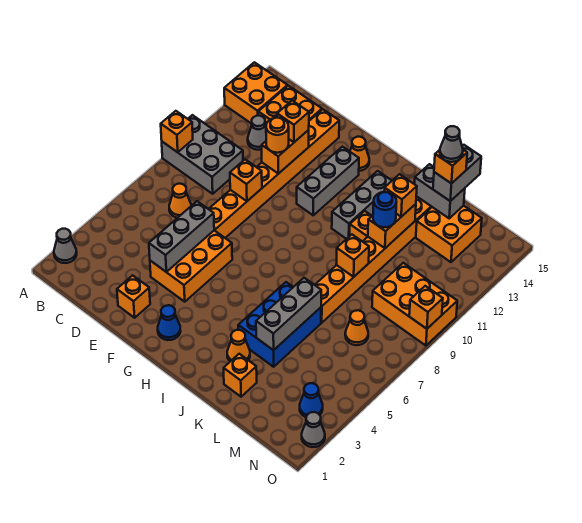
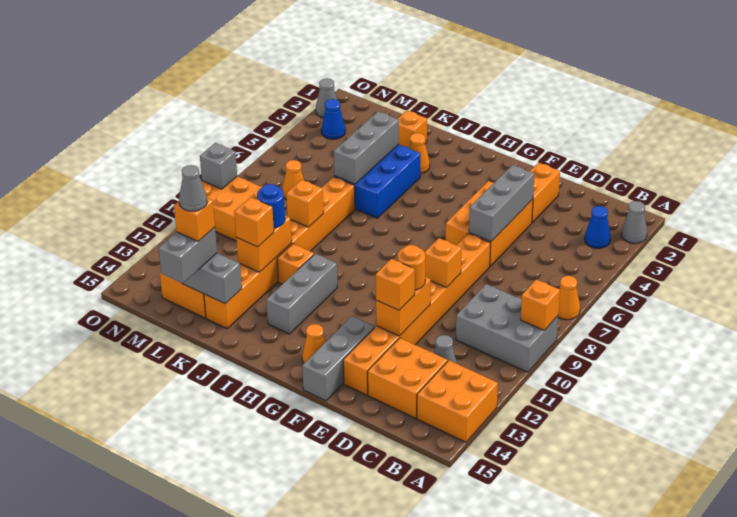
orange 1x1 cone [169,184,191,218] -> orange 1x1 cone moved to [558,276,580,320]
orange 1x1 brick [117,275,150,318] -> orange 1x2 brick [529,163,560,222]
blue 1x1 cone [158,305,181,340] -> blue 1x1 cone moved to [585,206,611,248]
grey 1x3 brick [297,147,359,215] -> grey 1x3 brick moved to [302,316,375,401]
orange 1x1 brick [409,286,443,329] -> grey 1x1 brick [200,143,237,189]

